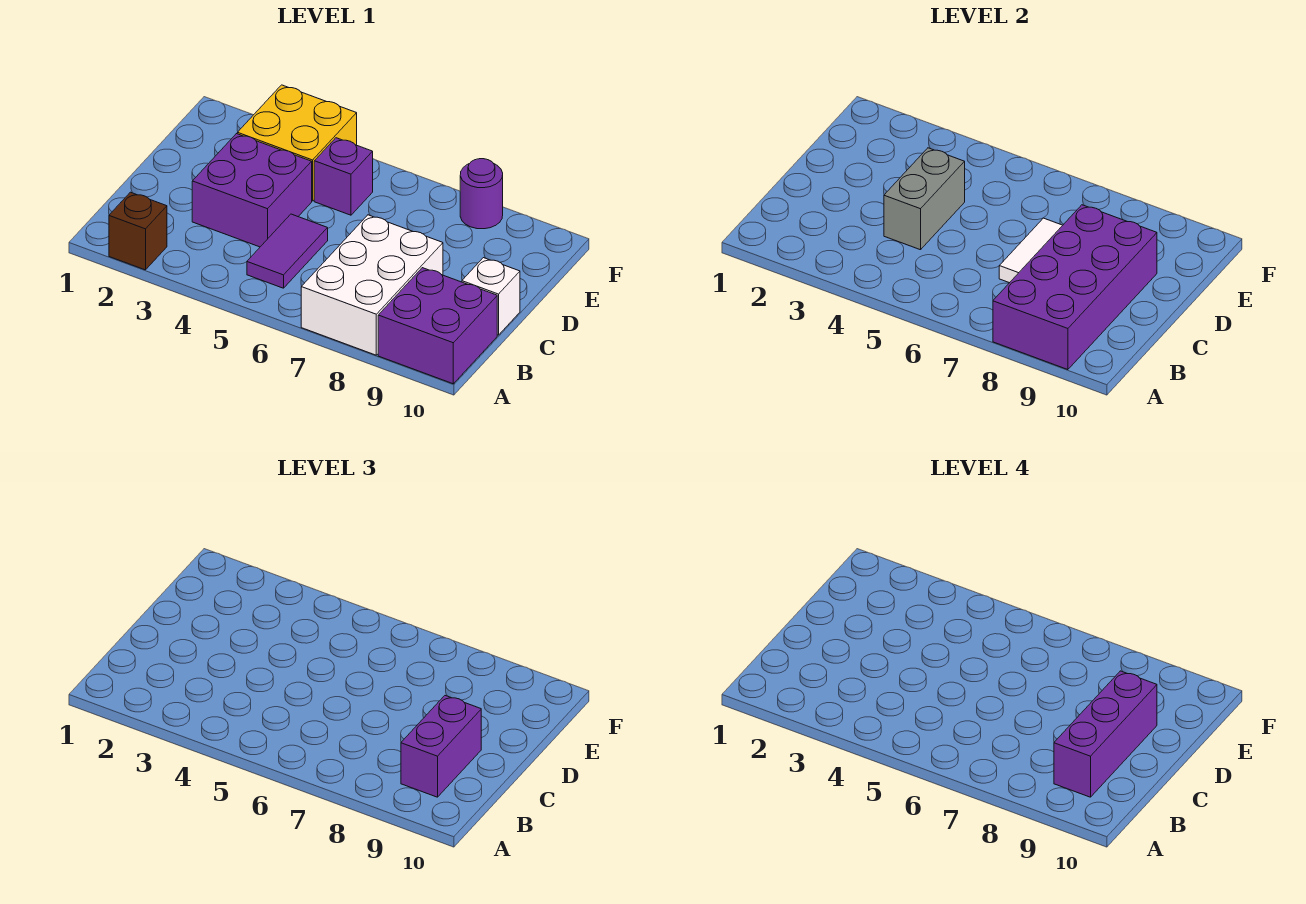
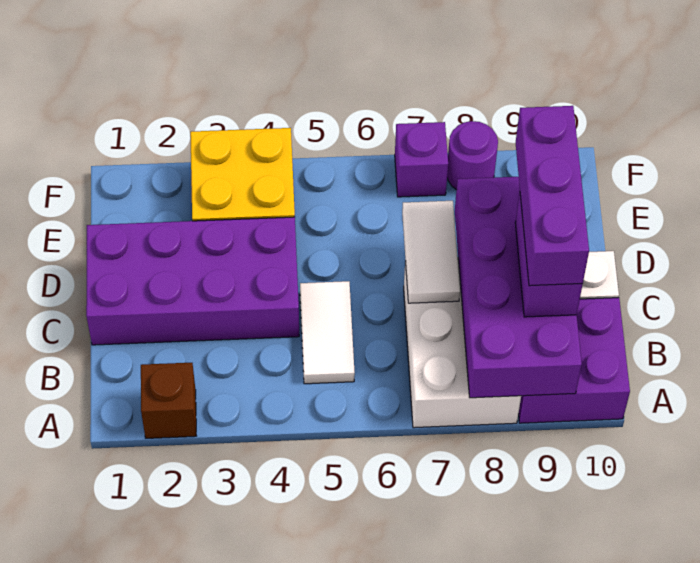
purple 1x2 tile [247,214,328,288] -> white 1x2 tile [300,281,355,384]
purple 2x2 brick [192,134,312,247] -> purple 2x4 brick [86,217,299,345]
grey 1x2 brick [884,148,965,250] -> none
purple 1x1 brick [314,138,373,215] -> purple 1x1 brick moved to [395,122,448,197]

